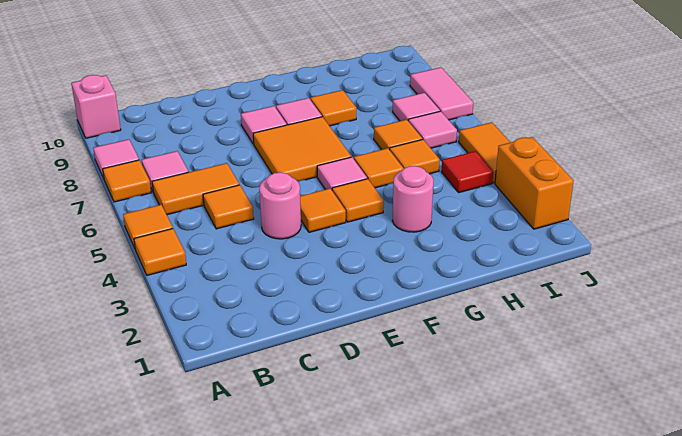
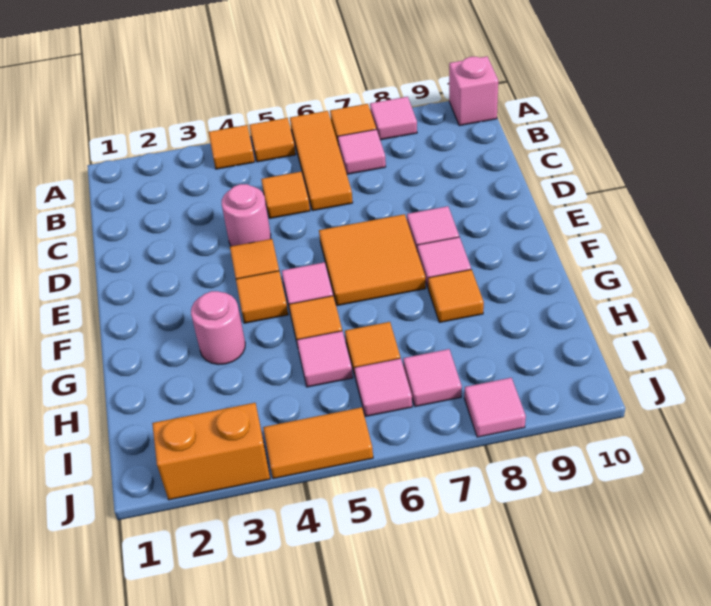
orange 1x2 tile [152,163,239,215] -> orange 1x3 tile [290,111,353,211]
orange 1x1 tile [390,139,440,174] -> pink 1x1 tile [297,331,353,387]
red 1x1 tile [441,151,493,193] -> none
pink 1x2 tile [410,67,473,120] -> pink 1x1 tile [464,378,526,437]

